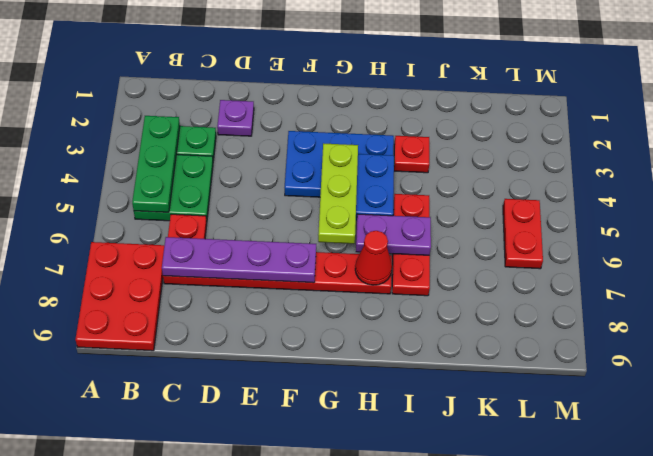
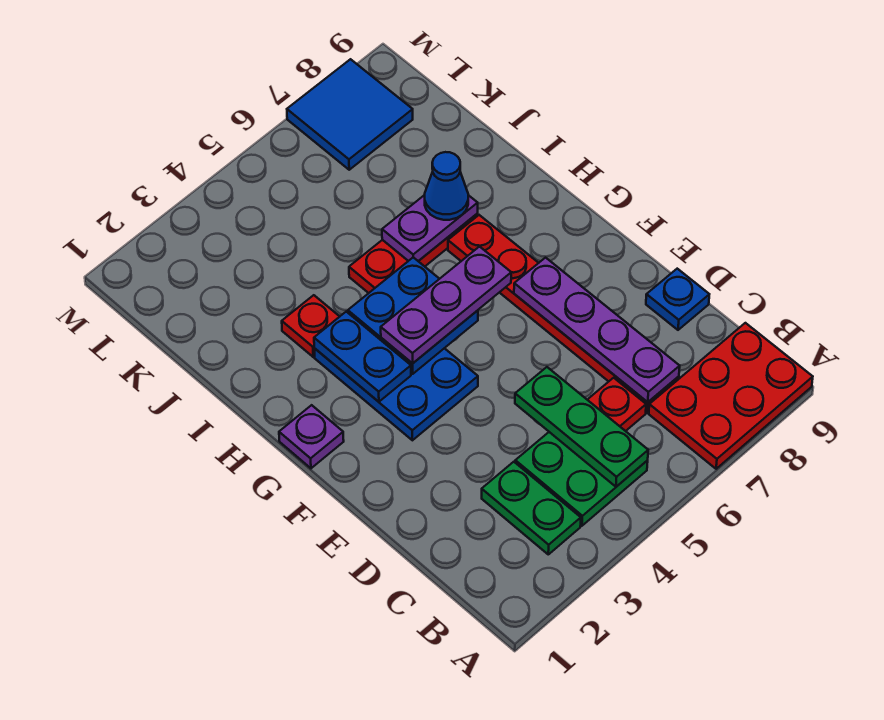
green 1x3 plate [132,116,180,212] -> green 1x3 plate turned to [515,367,648,487]
purple 1x1 plate [217,100,254,136] -> purple 1x1 plate moved to [279,405,344,468]
none -> blue 1x1 plate [646,269,709,330]
none -> blue 1x2 plate [314,312,411,402]
lime 1x3 plate [318,143,358,244] -> purple 1x3 plate [381,247,511,364]
purple 1x2 plate [356,214,431,255] -> purple 1x2 plate turned to [382,195,478,261]
red 1x1 cone [355,231,392,285] -> none
none -> blue 1x1 cone [425,152,468,220]
red 1x2 plate [503,199,543,269] -> none
none -> blue 2x2 tile [287,59,413,170]

